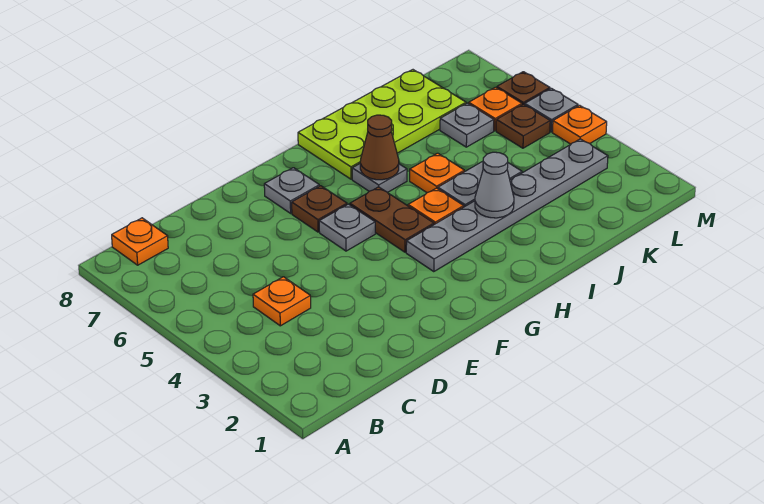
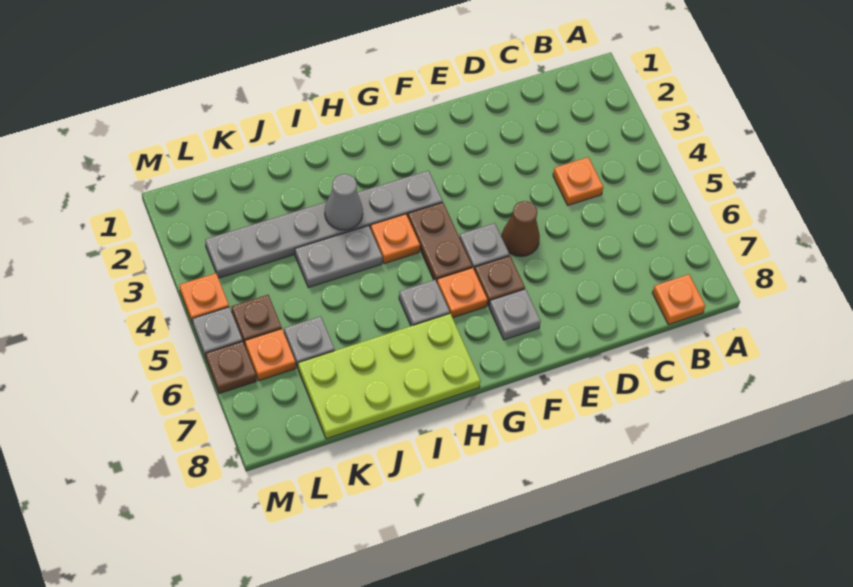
brown 1x1 cone [360,115,399,180] -> brown 1x1 cone moved to [502,201,540,257]
orange 1x1 plate [410,153,464,193] -> orange 1x1 plate moved to [437,268,487,318]

